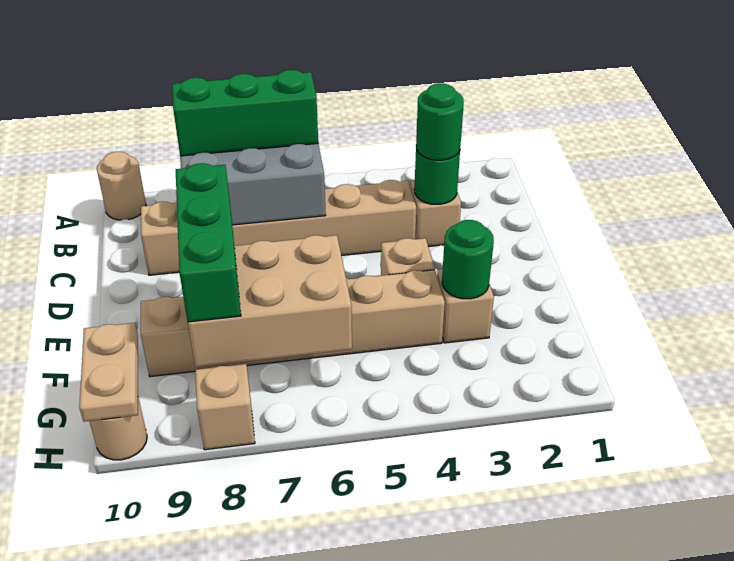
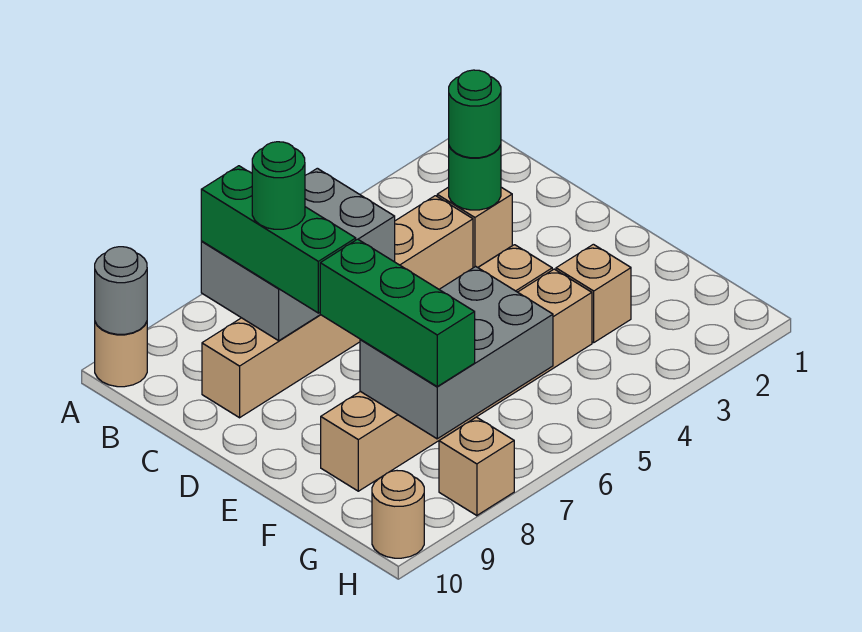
none -> grey 1x1 round brick [95,247,147,334]
green 1x3 brick [172,70,318,156] -> green 1x3 brick turned to [201,166,356,313]
green 1x1 round brick [442,220,494,299] -> green 1x1 round brick moved to [252,142,305,229]
tan 2x3 brick [188,235,352,367] -> grey 2x3 brick [360,266,553,439]
tan 1x2 plate [79,323,138,422] -> none

